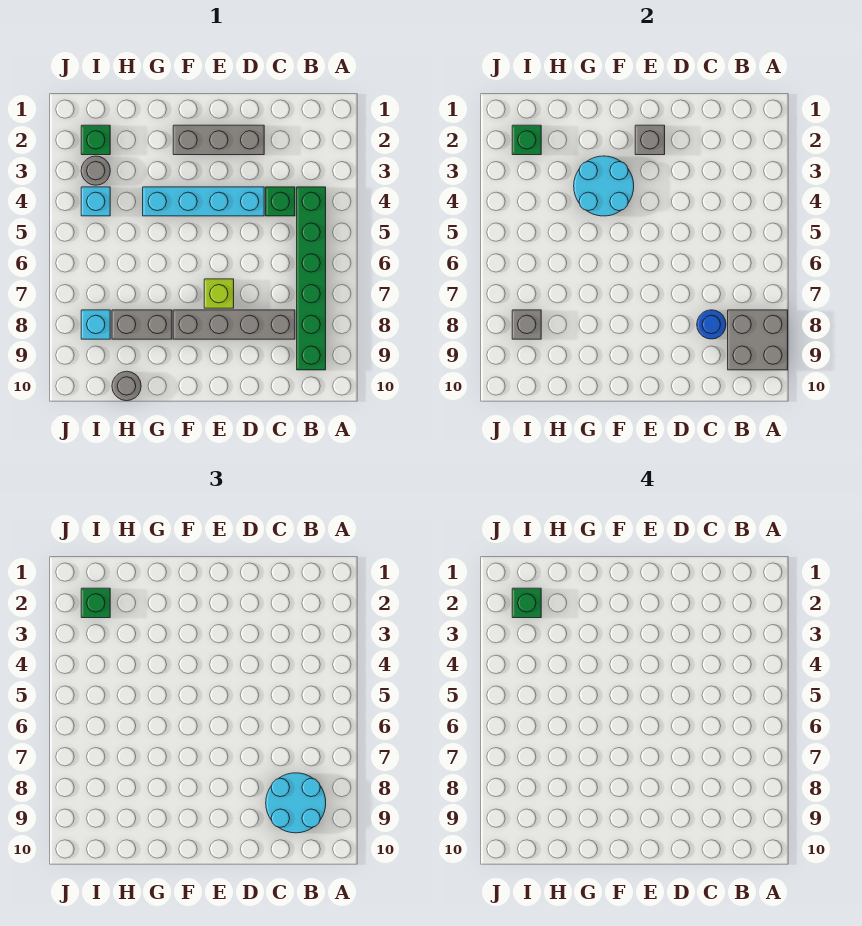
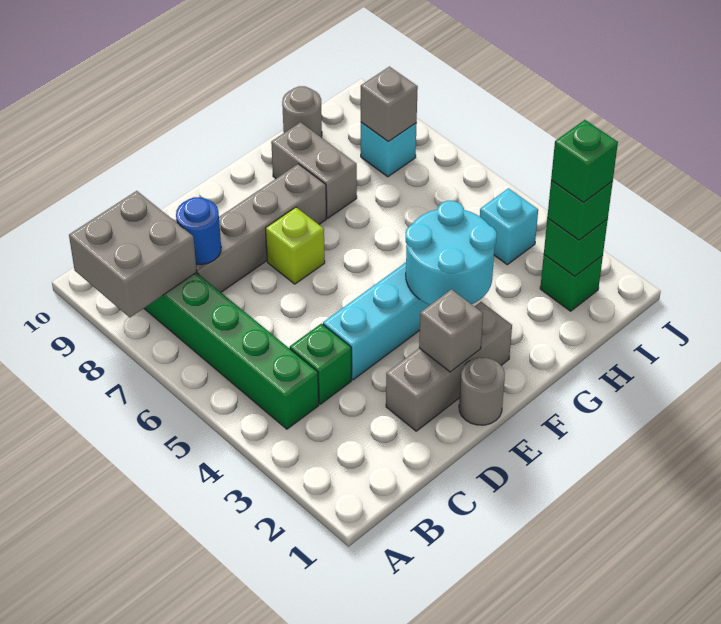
cyan 2x2 round brick [266,773,326,833] -> none
grey 1x2 brick [112,310,172,339] -> grey 1x2 brick turned to [271,122,357,218]
grey 1x1 round brick [81,156,110,185] -> grey 1x1 round brick moved to [459,357,505,425]

